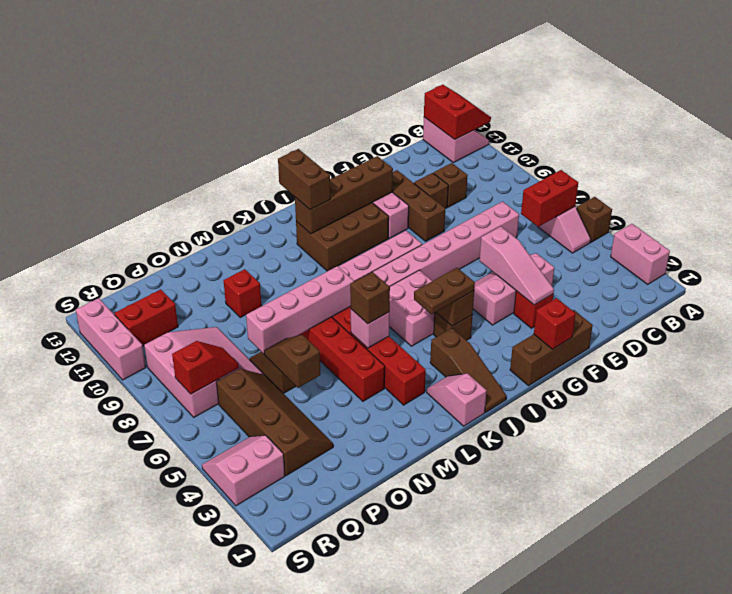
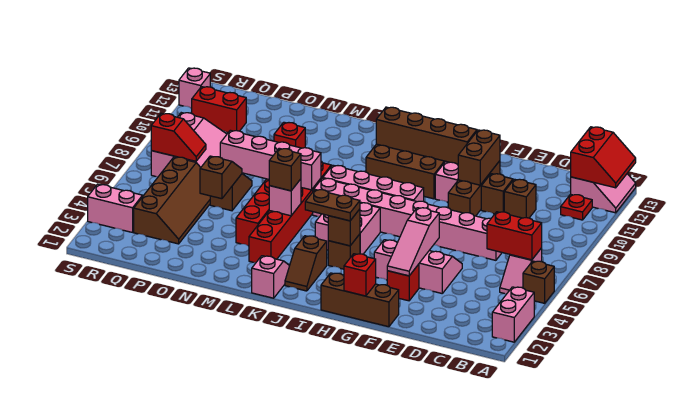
none -> red 1x1 plate [561,194,592,220]
brown 1x3 slope [430,328,507,412] -> brown 1x2 slope [285,236,327,291]
brown 1x2 brick [278,149,330,210] -> brown 1x2 brick moved to [458,130,500,185]
pink 1x3 brick [76,298,146,380] -> pink 1x1 brick [179,68,210,108]

